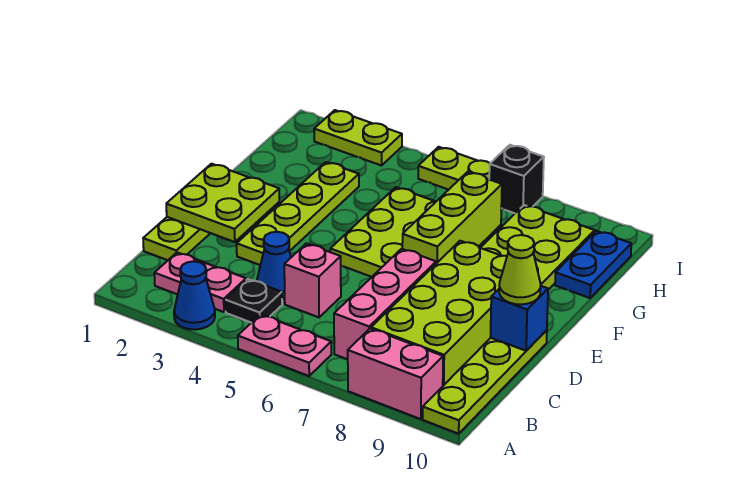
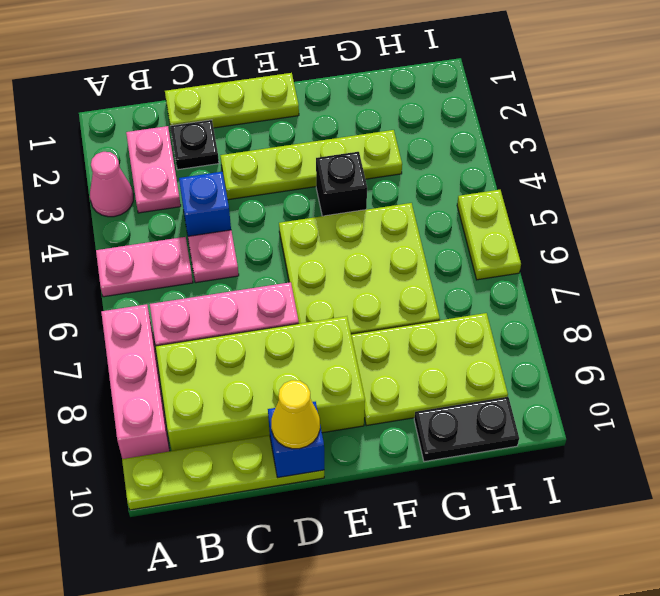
blue 1x1 cone [174,261,215,330] -> pink 1x1 cone [90,152,133,217]
pink 1x2 plate [238,314,331,376] -> pink 1x2 plate turned to [96,237,193,297]
pink 1x2 brick [347,329,443,419] -> pink 1x3 brick [101,304,170,459]
black 1x1 plate [225,279,282,323] -> black 1x1 plate moved to [170,120,219,170]
blue 1x1 cone [257,232,291,299] -> blue 1x1 brick [179,172,231,236]
pink 1x1 brick [284,244,341,317] -> pink 1x1 plate [188,230,239,283]
lime 2x2 plate [166,164,279,242] -> none
lime 1x1 cone [499,235,541,304] -> yellow 1x1 cone [271,380,320,449]
lime 1x3 brick [402,172,502,264] -> none
blue 1x2 plate [555,231,631,298] -> black 1x2 plate [414,397,519,462]
lime 1x2 plate [314,110,402,166] -> none
black 1x1 brick [489,145,544,213] -> black 1x1 brick moved to [316,152,367,216]

